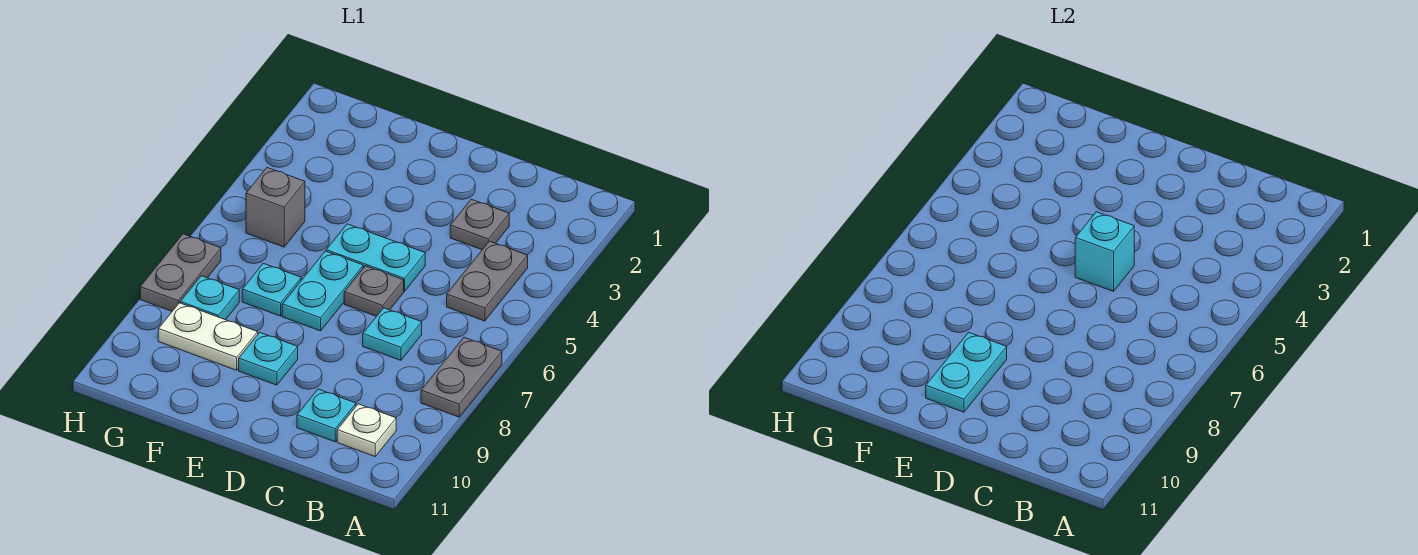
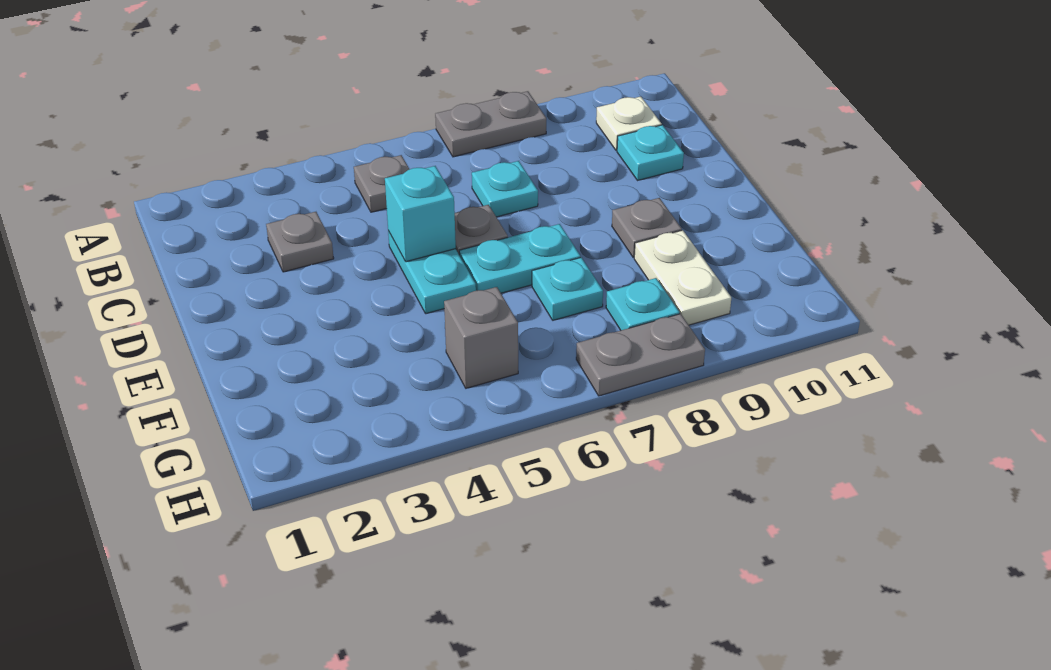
grey 1x2 plate [447,241,528,321] -> grey 1x1 plate [354,155,410,212]
cyan 1x1 plate [239,332,298,385] -> grey 1x1 plate [612,198,682,258]
cyan 1x2 plate [926,332,1007,412] -> none

